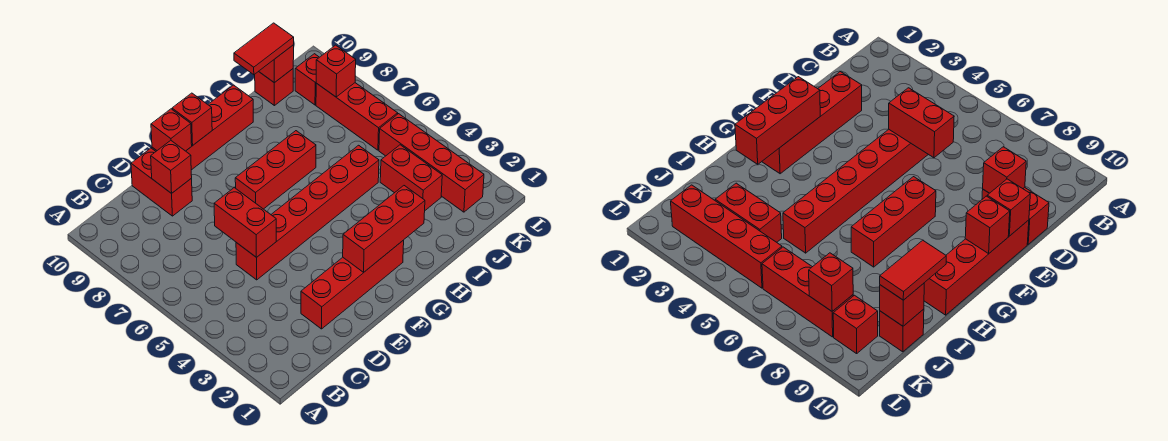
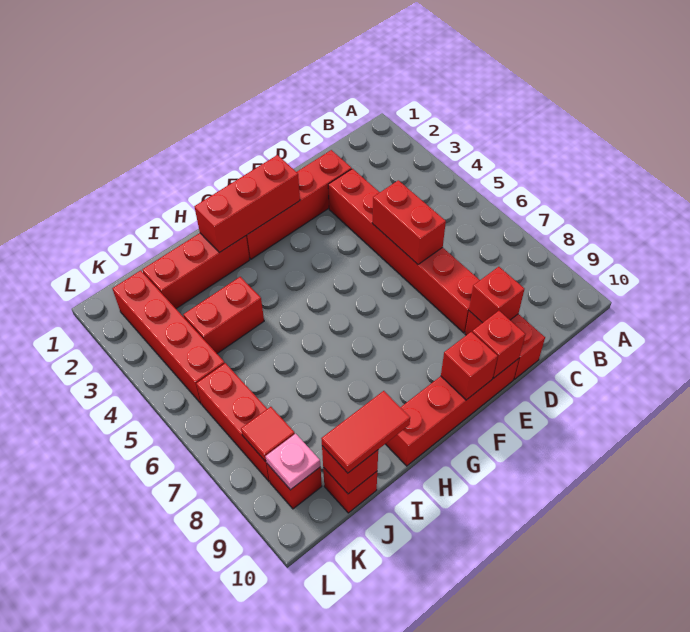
red 1x6 brick [236,145,379,280] -> red 1x6 brick turned to [328,169,480,333]
red 1x3 brick [235,131,316,209] -> red 1x3 brick moved to [142,233,250,309]
red 1x2 brick [380,145,442,210] -> red 1x2 brick turned to [183,277,264,353]
red 1x1 brick [316,45,356,97] -> red 1x1 tile [241,407,295,461]
none -> pink 1x1 plate [266,434,320,490]

